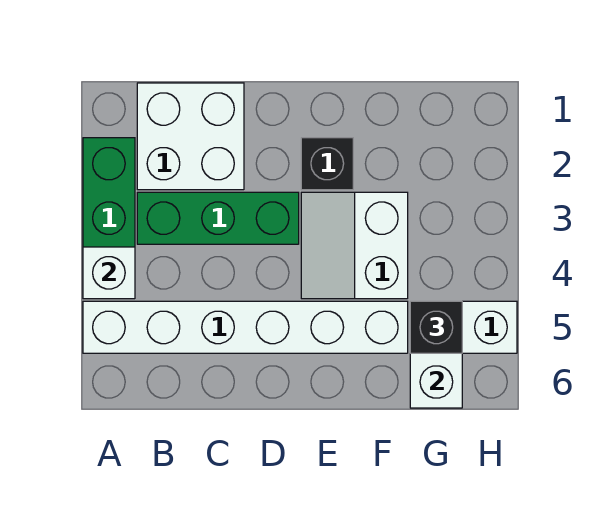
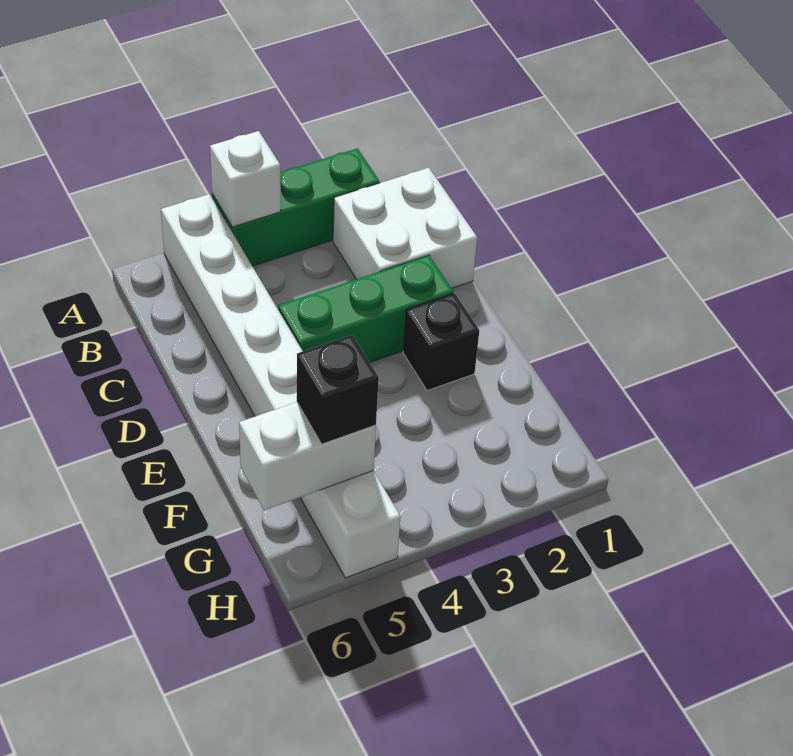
green 1x3 brick [137,192,299,244] -> green 1x3 brick turned to [278,255,453,362]
white 2x2 slope [301,192,408,299] -> none

